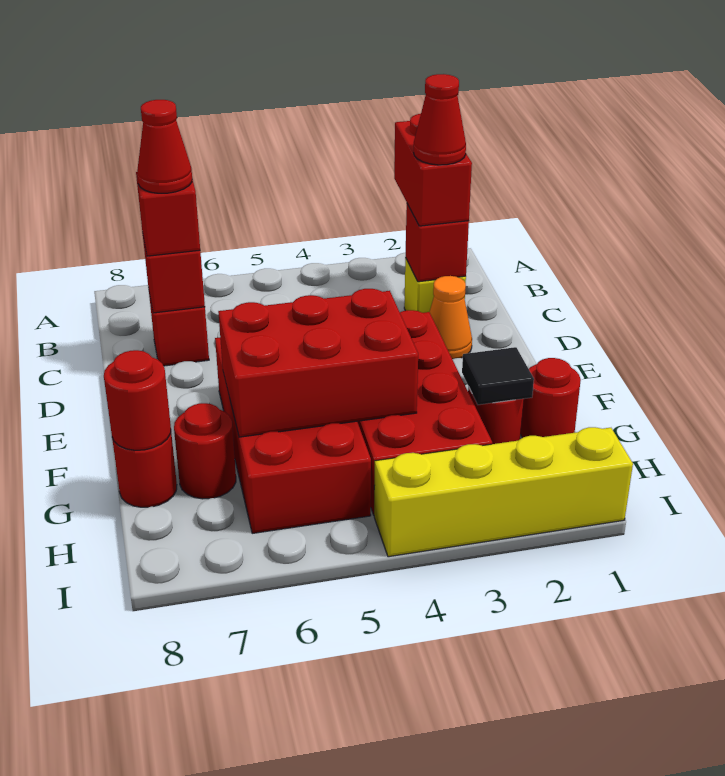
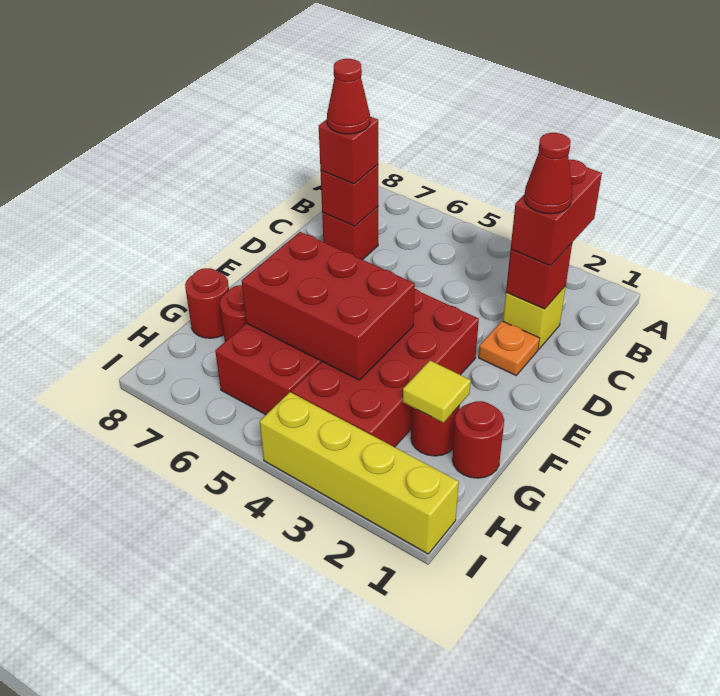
orange 1x1 cone [430,276,472,359] -> orange 1x1 plate [479,321,540,375]
black 1x1 tile [462,347,534,405] -> yellow 1x1 tile [403,361,471,423]
red 1x1 round brick [104,350,171,450] -> none

